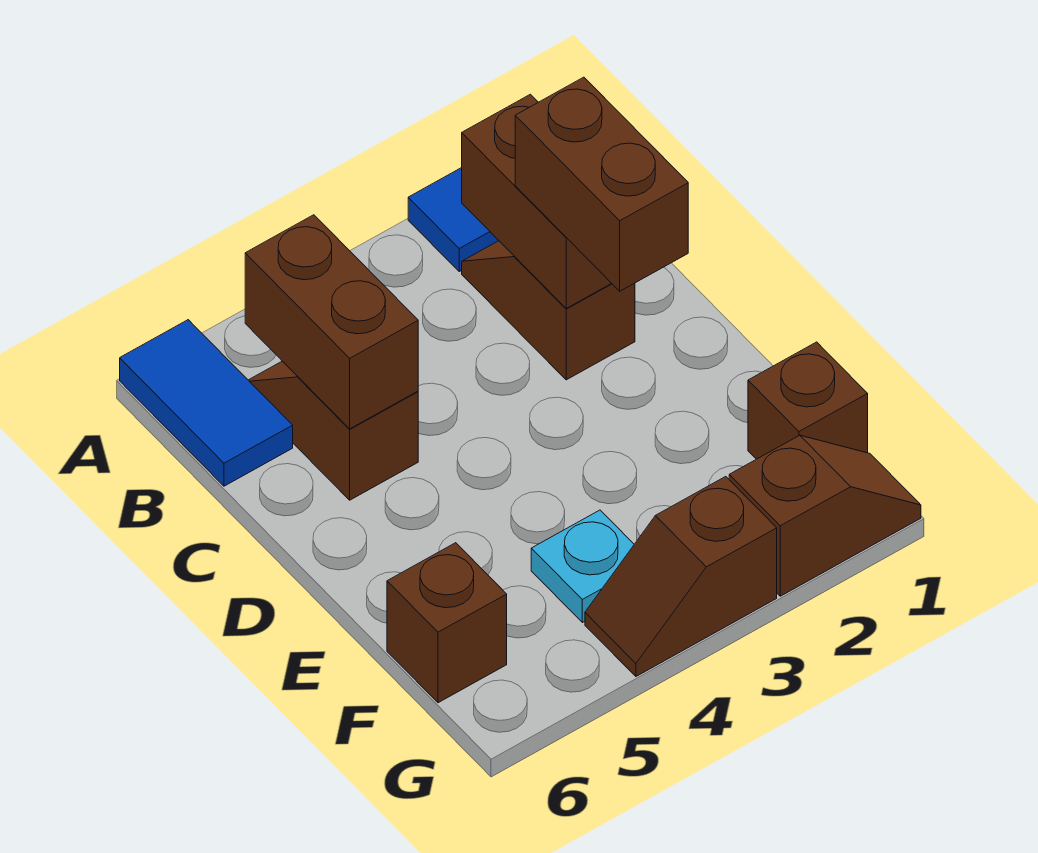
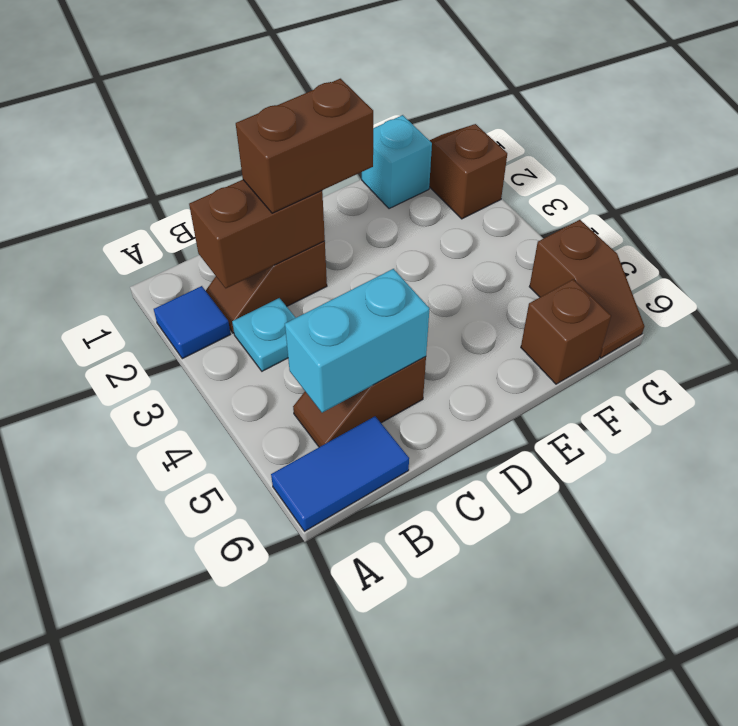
brown 1x2 brick [245,215,418,429] -> cyan 1x2 brick [285,269,429,413]
brown 1x1 brick [748,342,868,459] -> cyan 1x1 brick [362,115,432,209]
cyan 1x1 plate [531,510,634,622] -> cyan 1x1 plate moved to [232,298,296,371]
brown 1x2 slope [585,477,777,676] -> brown 1x2 slope moved to [529,220,644,358]

